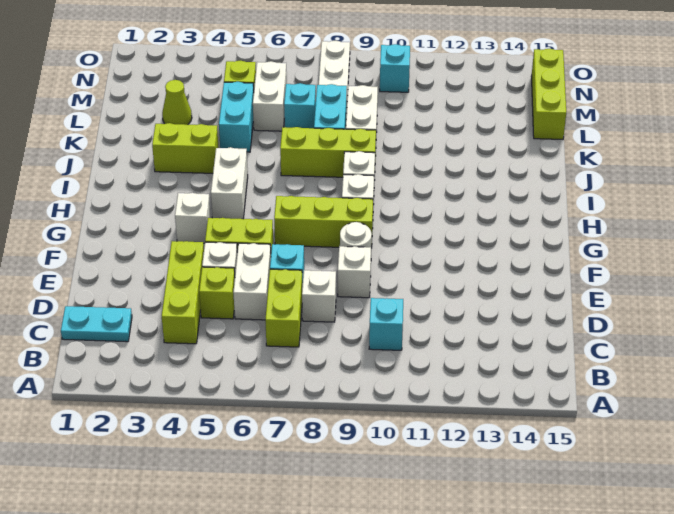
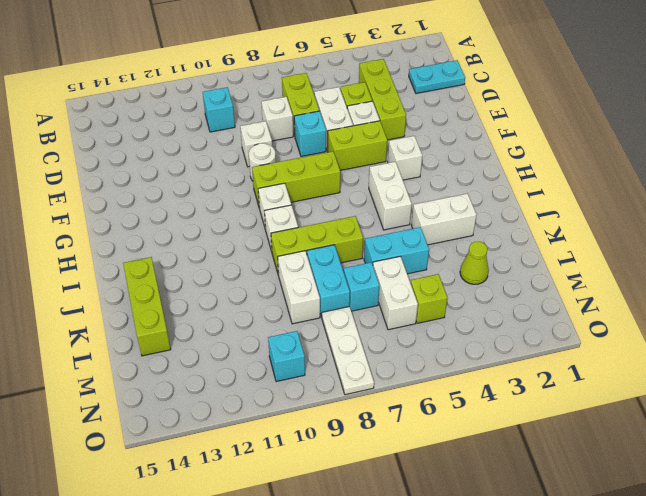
lime 1x2 brick [152,123,219,173] -> white 1x2 brick [411,193,477,245]
cyan 1x2 brick [219,82,254,152] -> cyan 1x2 brick turned to [364,227,429,274]
lime 1x3 brick [531,49,566,139] -> lime 1x3 brick moved to [123,257,171,356]

